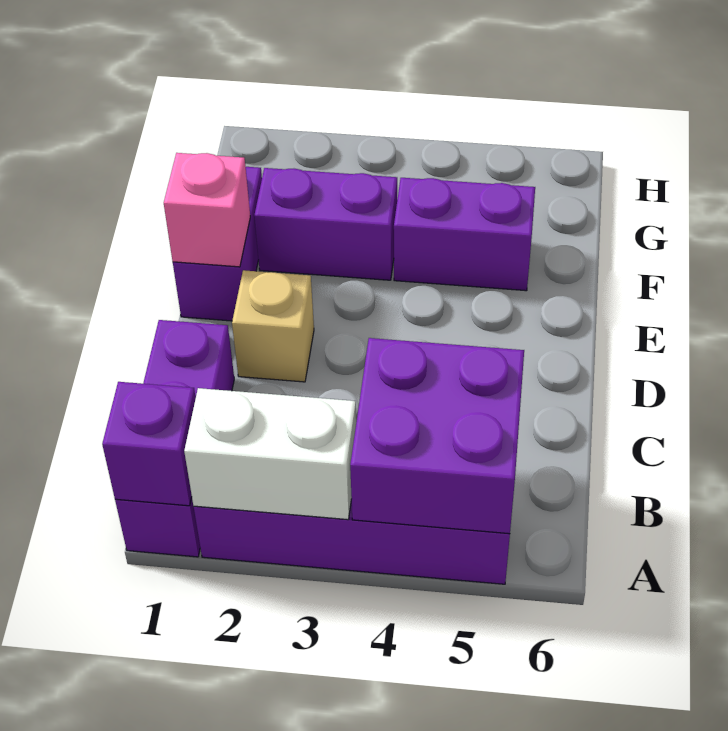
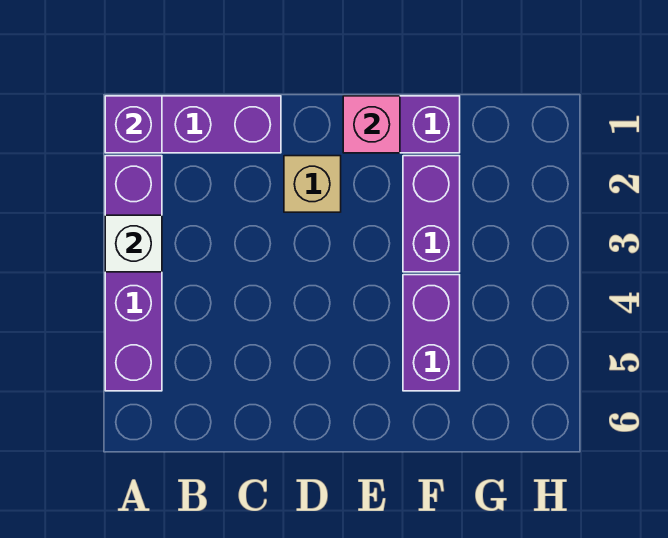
white 1x2 brick [184,388,356,520] -> white 1x1 brick [105,215,162,272]
purple 2x2 brick [350,338,524,534] -> none

